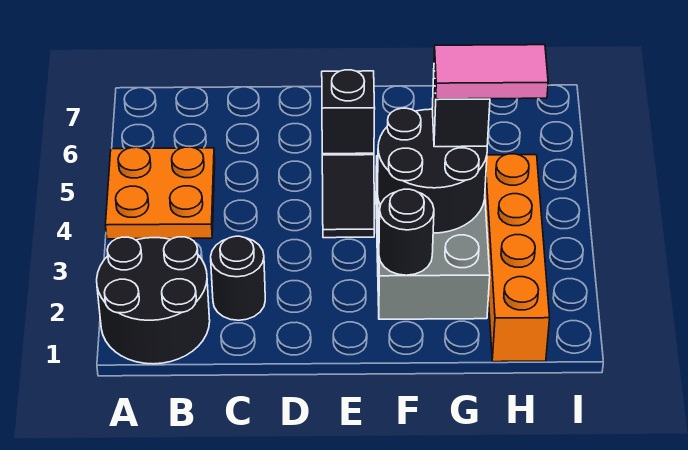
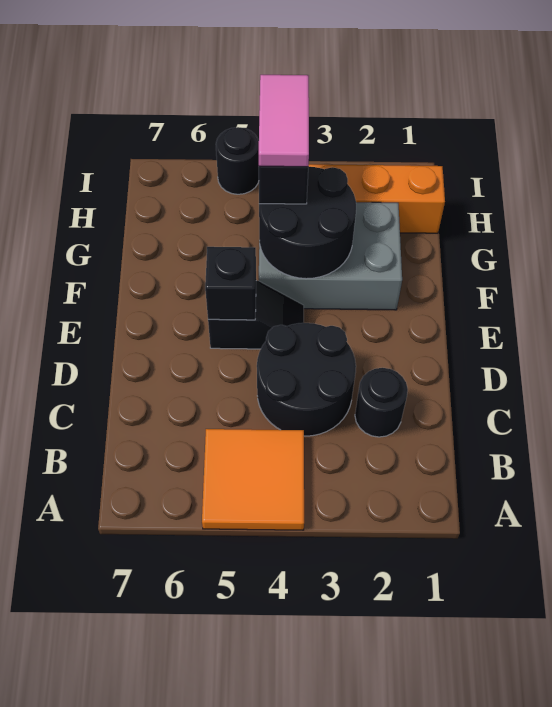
black 2x2 round brick [97,237,210,364] -> black 2x2 round brick moved to [257,323,356,436]
orange 2x2 plate [105,147,215,239] -> orange 2x2 tile [202,429,304,530]
black 1x1 round brick [379,189,434,275] -> black 1x1 round brick moved to [216,127,259,194]

